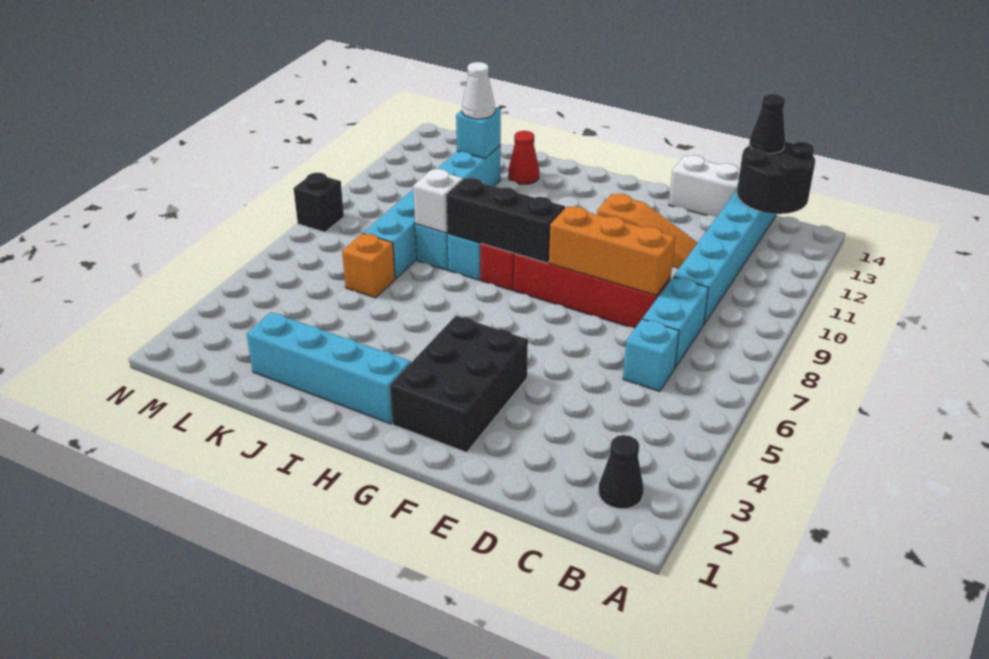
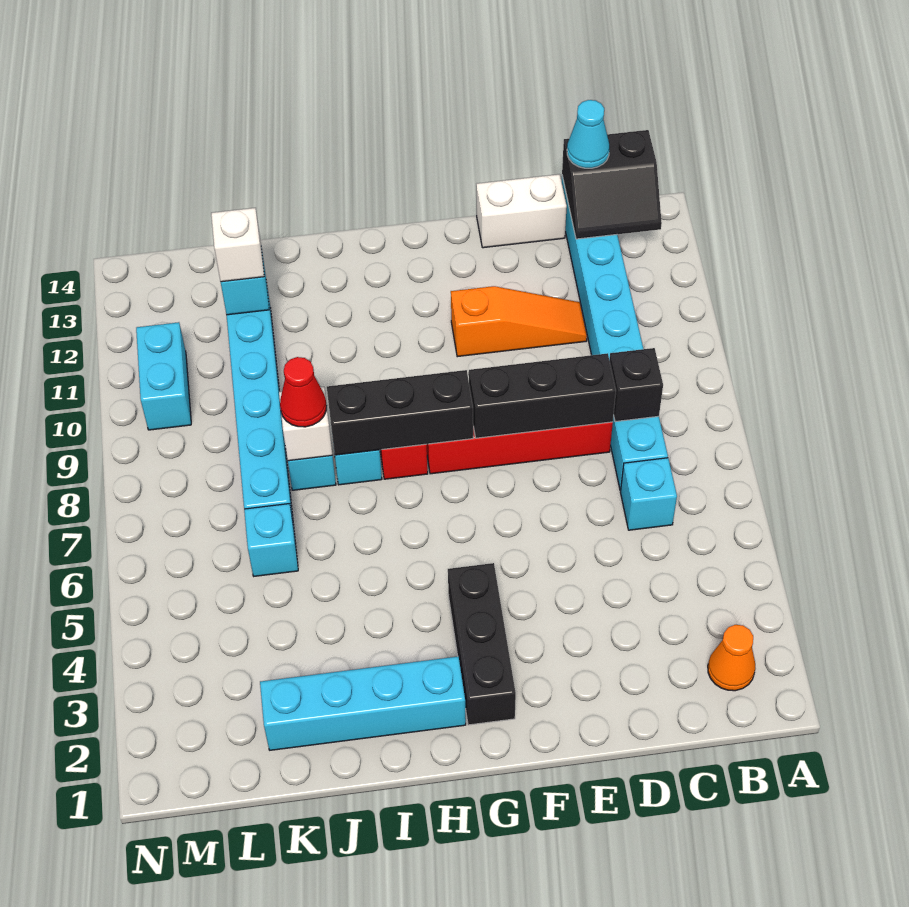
black 1x1 cone [599,435,644,509] -> orange 1x1 cone [708,625,755,691]
black 2x2 round brick [737,142,815,214] -> black 2x2 slope [562,130,662,239]
black 1x1 cone [749,94,785,154] -> cyan 1x1 cone [567,100,609,168]
orange 1x3 brick [549,206,675,295] -> black 1x3 brick [469,353,616,438]
black 2x3 brick [390,316,528,452] -> black 1x3 brick [448,563,516,725]
red 1x1 cone [508,131,539,184] -> red 1x1 cone moved to [280,357,327,427]
orange 1x1 brick [342,233,395,298] -> cyan 1x1 brick [244,504,298,576]
white 1x1 cone [462,62,495,119] -> white 1x1 brick [211,208,264,282]
none -> cyan 1x2 brick [136,322,191,430]
black 1x1 brick [294,173,344,232] -> black 1x1 brick moved to [609,348,663,422]

